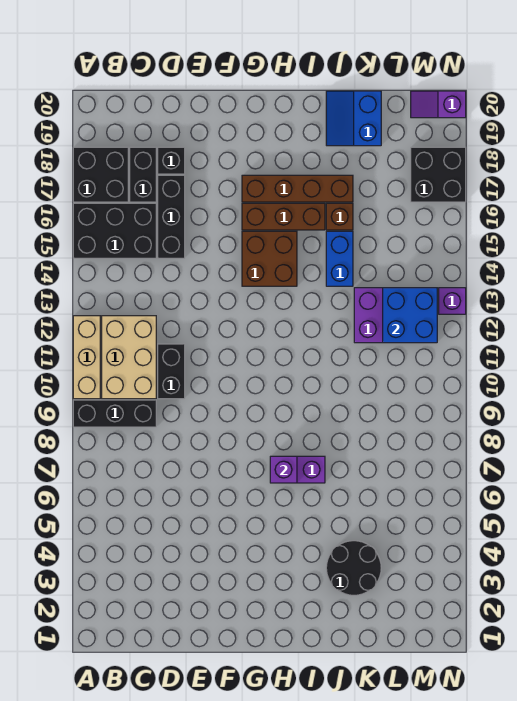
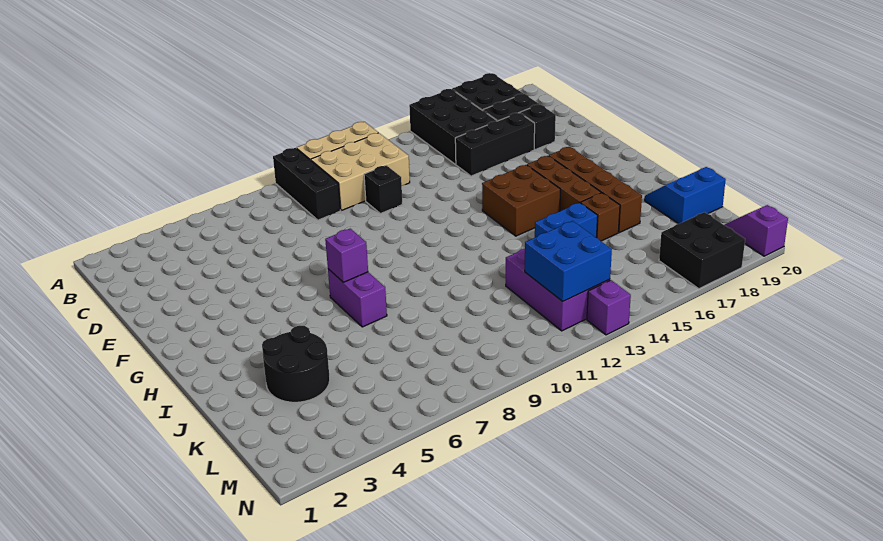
black 1x2 brick [158,344,185,399] -> black 1x1 brick [364,165,402,214]

